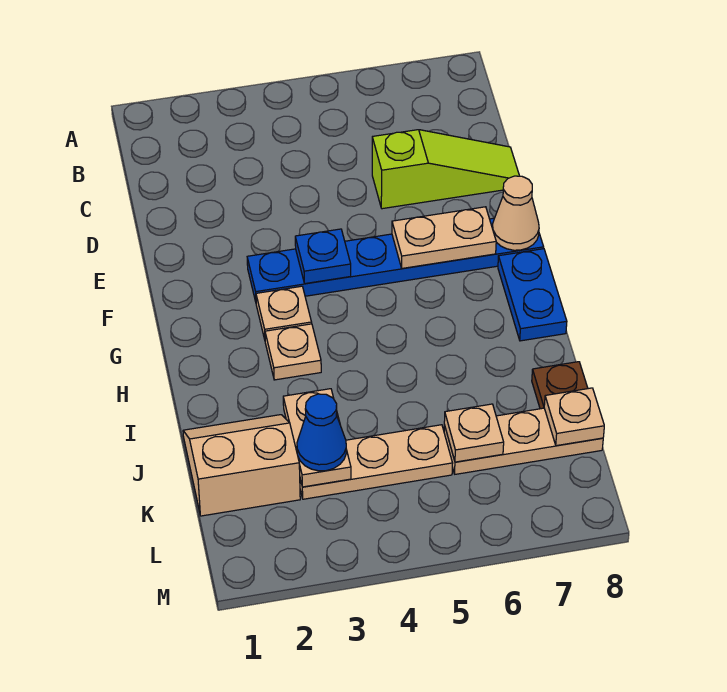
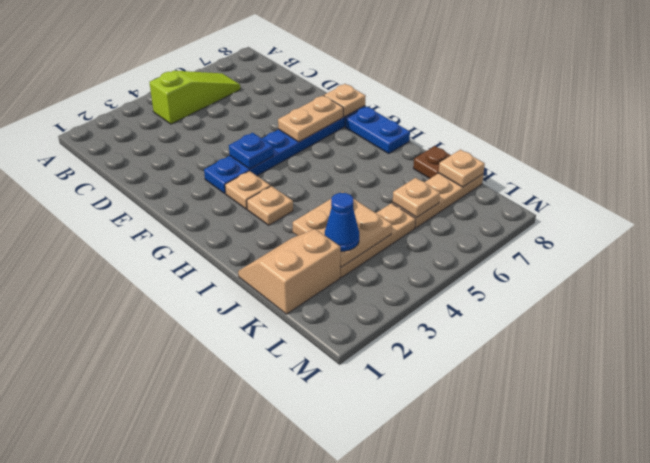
lime 1x3 slope [372,130,519,209] -> lime 1x3 slope moved to [149,71,240,124]
tan 1x1 cone [492,176,539,250] -> tan 1x1 plate [324,84,366,117]
tan 1x2 plate [283,389,351,487] -> tan 2x2 plate [293,192,392,267]

